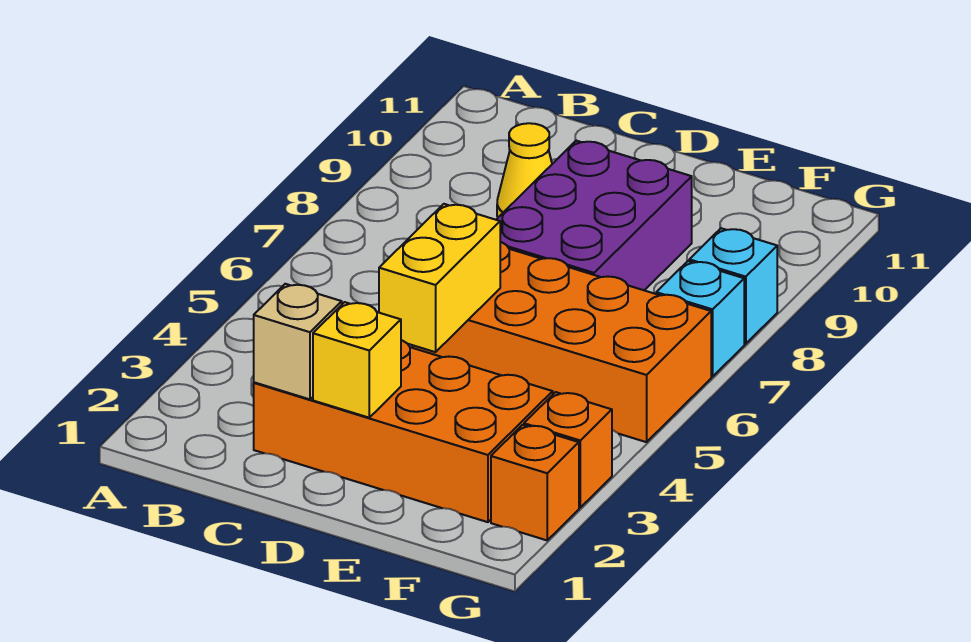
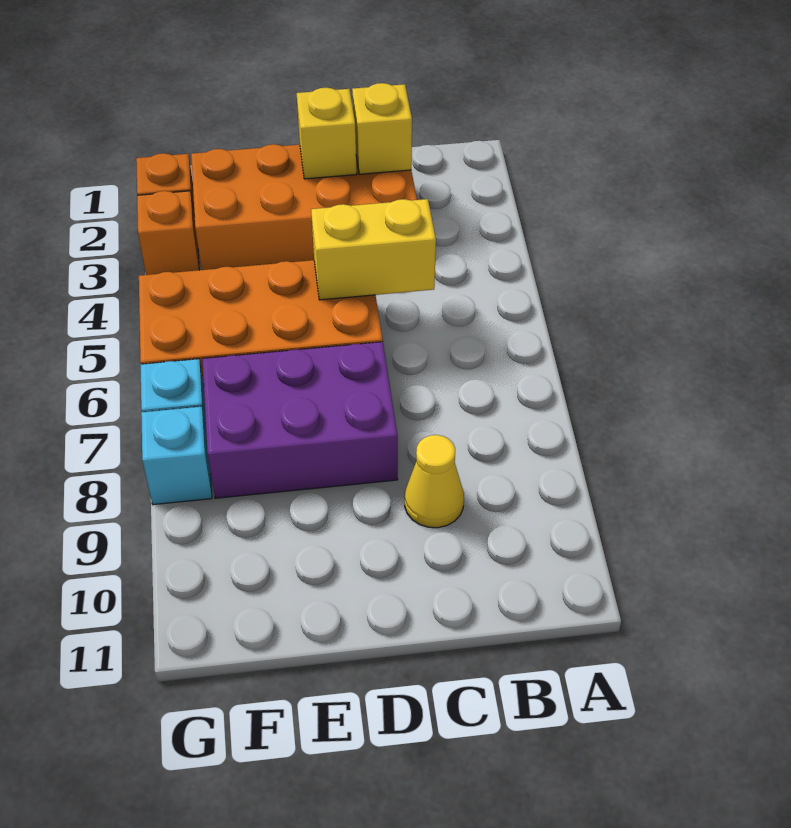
tan 1x1 brick [254,284,342,399] -> yellow 1x1 brick [352,83,412,174]
yellow 1x2 brick [379,204,500,352] -> yellow 1x2 brick turned to [311,199,436,300]
purple 2x3 brick [496,141,692,290] -> purple 2x3 brick turned to [202,342,398,498]

